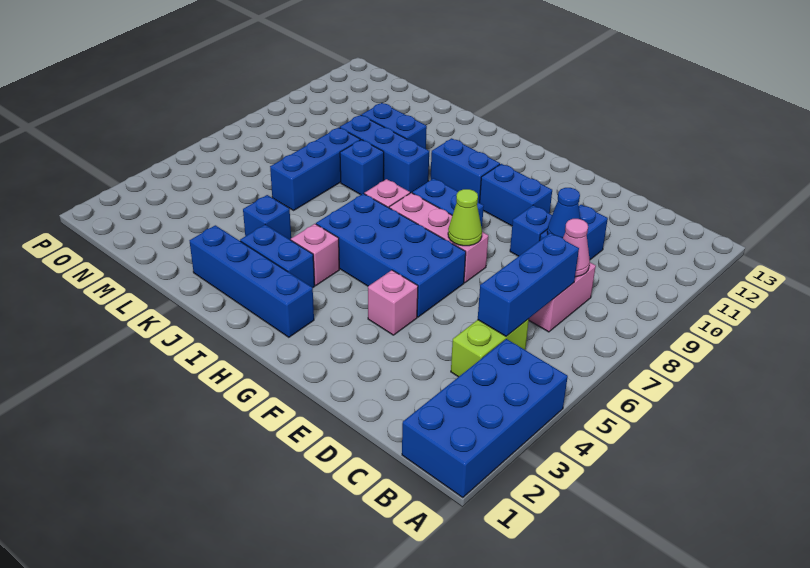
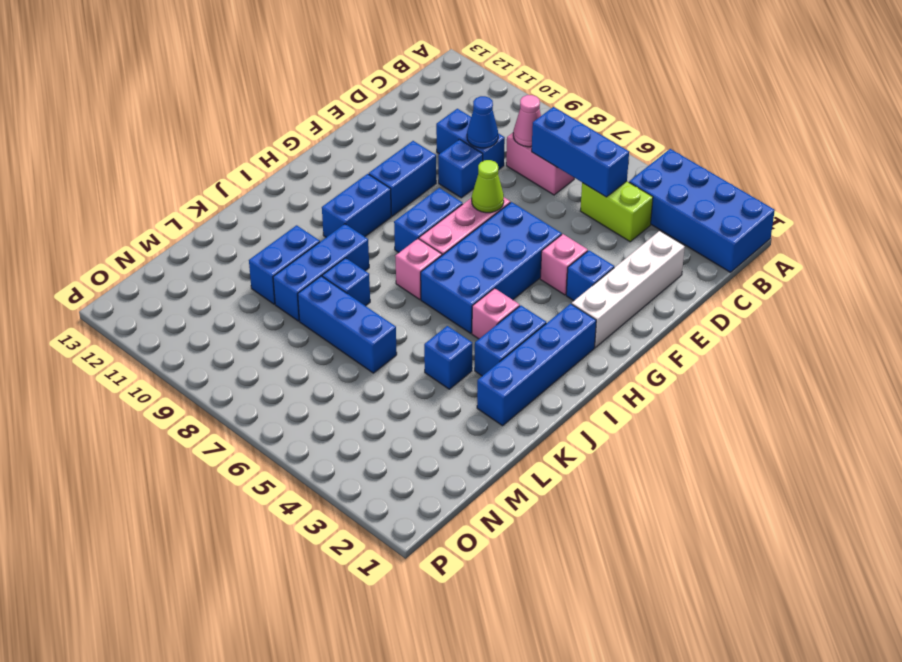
none -> white 1x4 brick [572,231,685,347]
none -> blue 1x1 brick [566,250,614,301]

